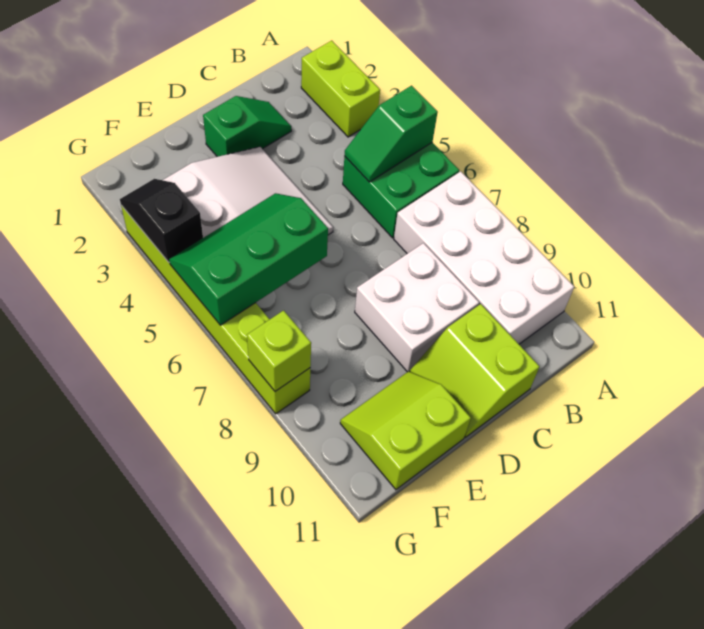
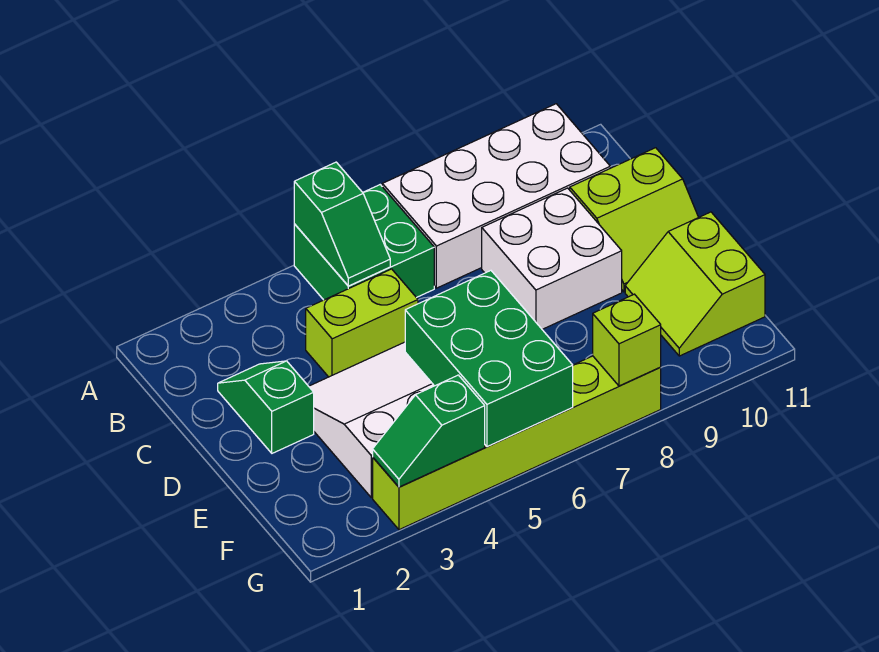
lime 1x2 brick [301,40,380,137] -> lime 1x2 brick moved to [306,269,418,377]
green 2x3 slope [169,193,328,325] -> green 2x3 brick [405,271,573,447]
black 1x2 slope [120,179,203,262] -> green 1x2 slope [373,375,485,487]

